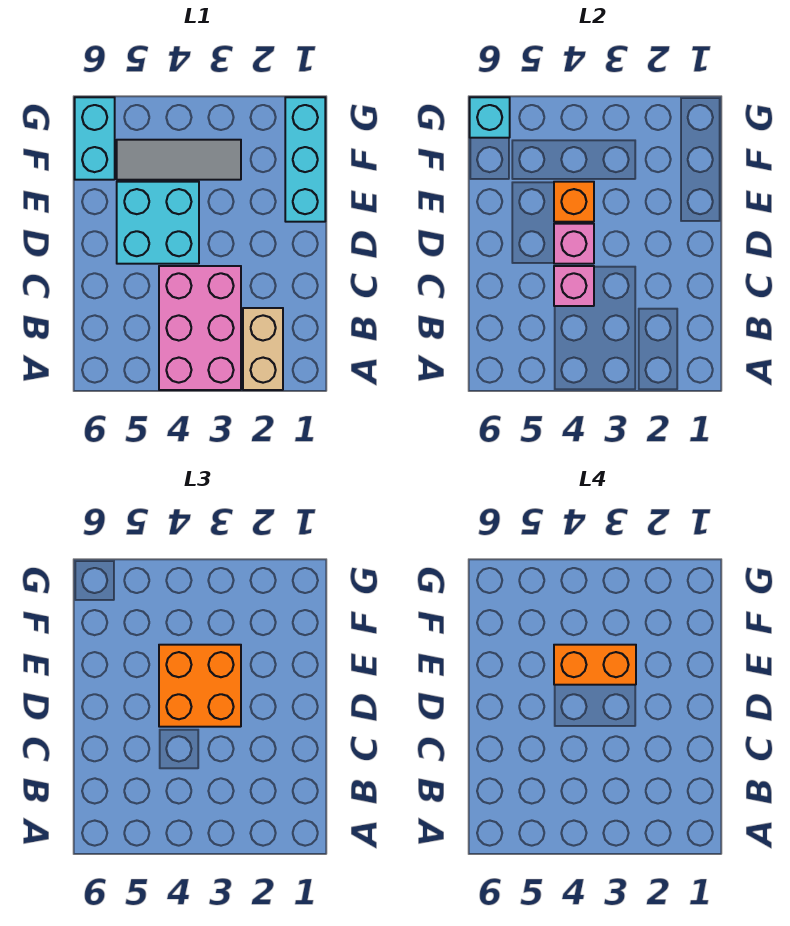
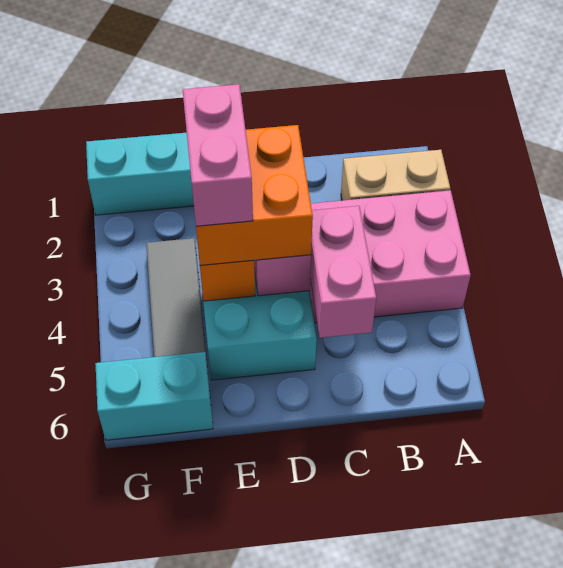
pink 1x1 brick [554,266,594,306] -> pink 1x2 brick [310,206,376,338]
orange 1x2 brick [554,645,636,685] -> pink 1x2 brick [183,84,253,226]
cyan 1x1 brick [470,97,510,138] -> none

